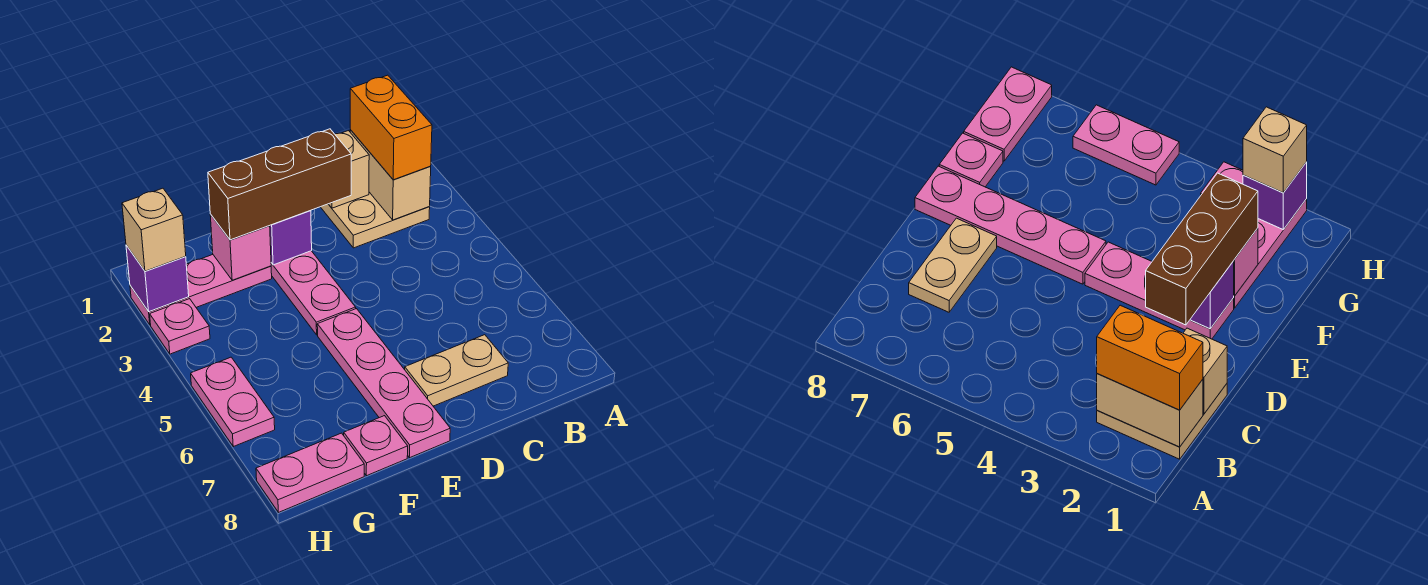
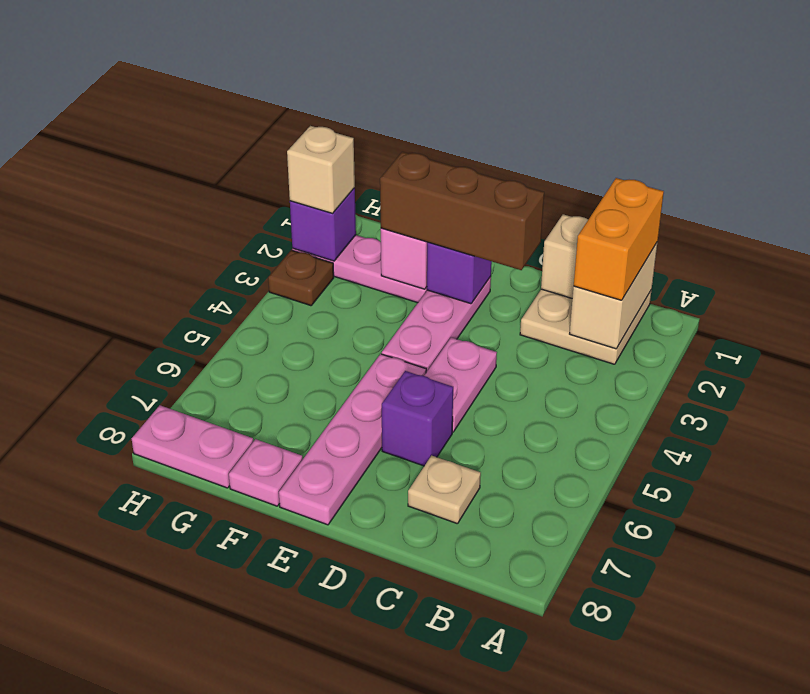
tan 1x2 plate [405,335,508,406] -> tan 1x1 plate [408,456,481,524]
none -> purple 1x1 brick [382,371,453,466]
pink 1x1 plate [150,299,210,354] -> brown 1x1 plate [268,250,334,306]
pink 1x2 plate [191,357,275,447] -> pink 1x2 plate moved to [424,338,497,432]

